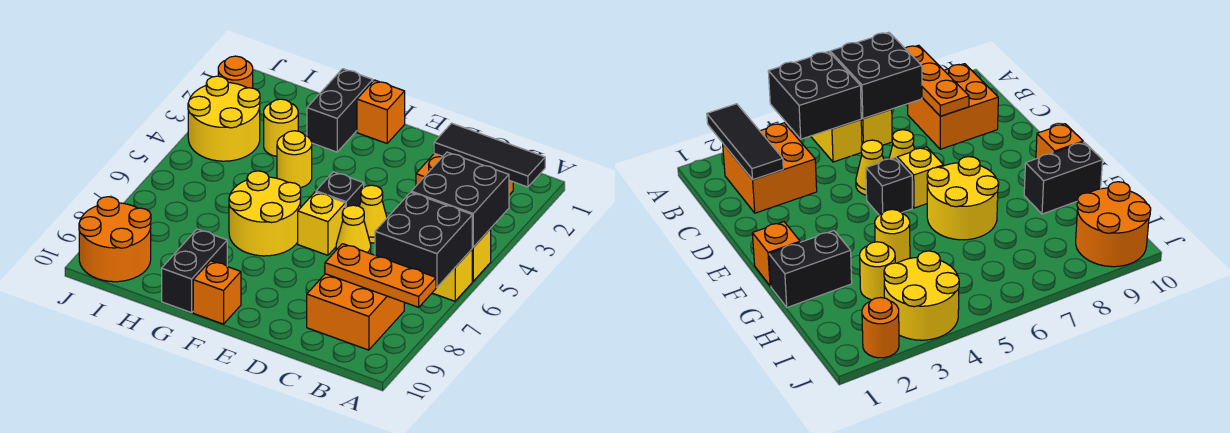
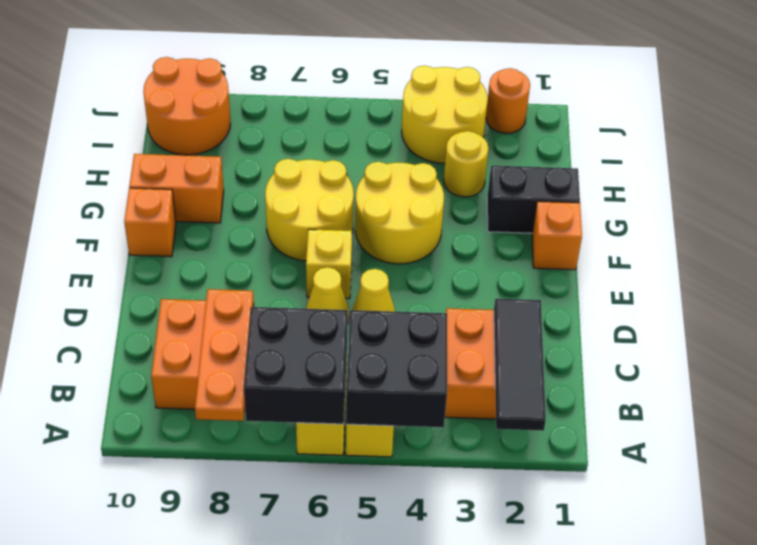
black 1x1 brick [316,172,364,208] -> none
yellow 1x1 round brick [277,131,312,188] -> yellow 2x2 round brick [355,162,444,264]
black 1x2 brick [162,229,227,313] -> orange 1x2 brick [129,154,224,223]

